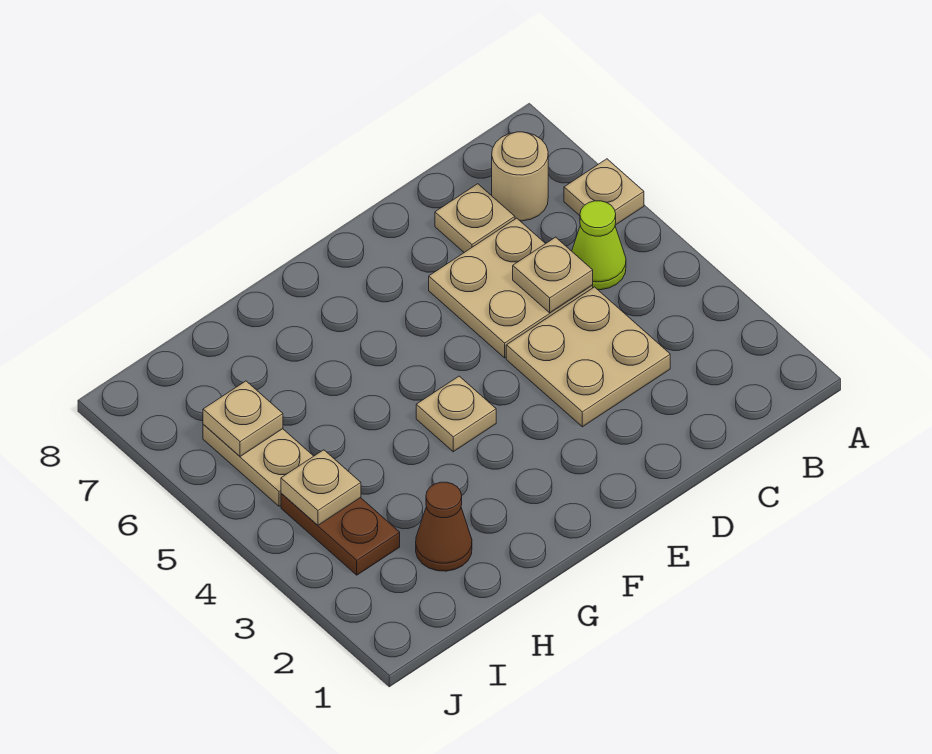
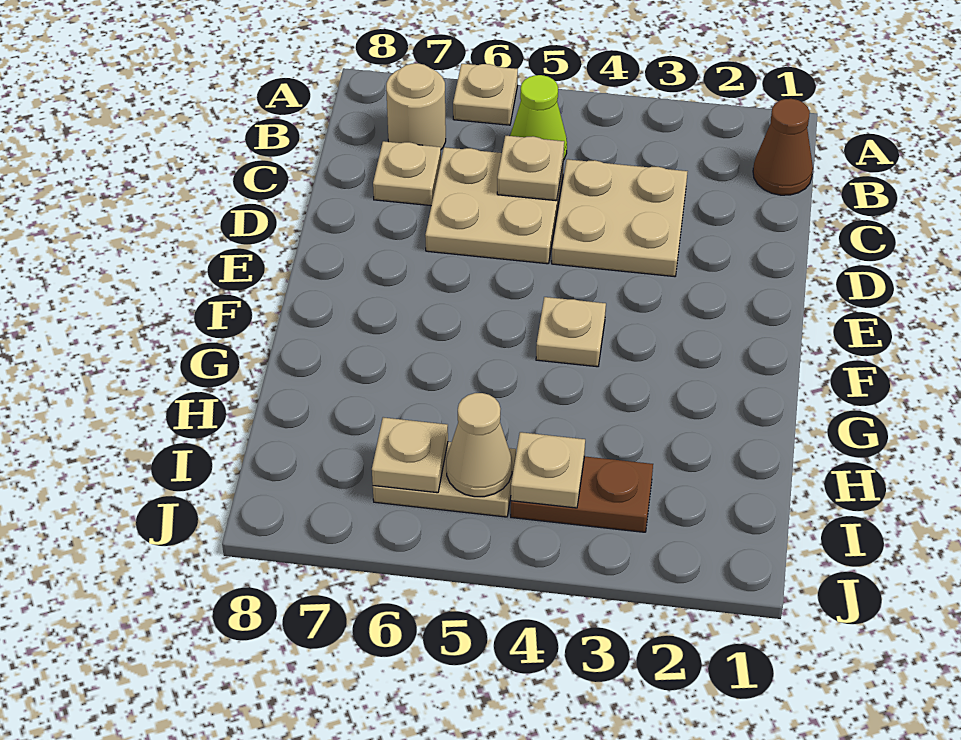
brown 1x1 cone [416,482,472,571] -> brown 1x1 cone moved to [753,99,813,195]
none -> tan 1x1 cone [446,393,512,497]

